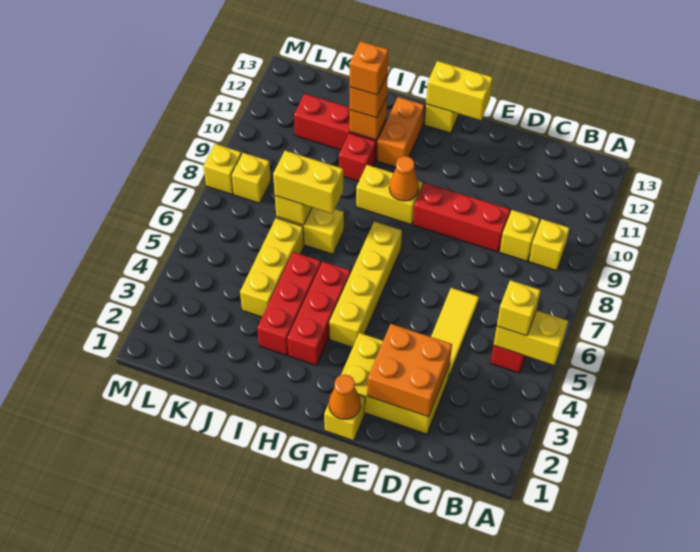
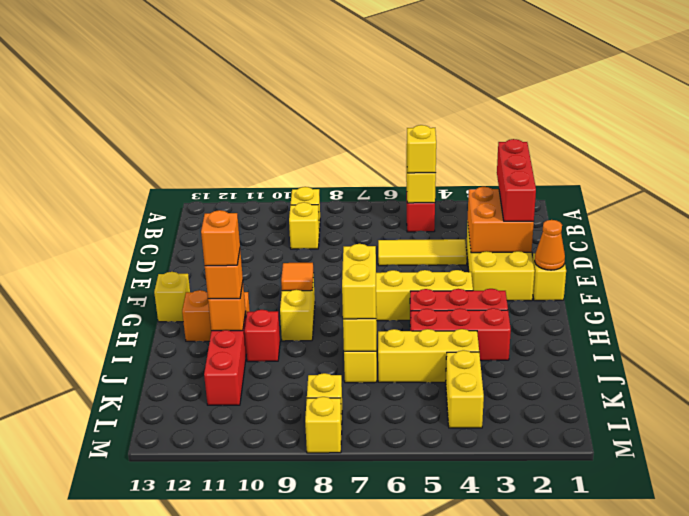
red 1x3 brick [413,183,510,252] -> red 1x3 brick moved to [497,139,536,221]
yellow 1x2 brick [426,61,493,120] -> yellow 1x2 brick moved to [446,350,484,428]
orange 1x1 cone [389,156,419,201] -> orange 1x1 tile [281,263,314,291]

